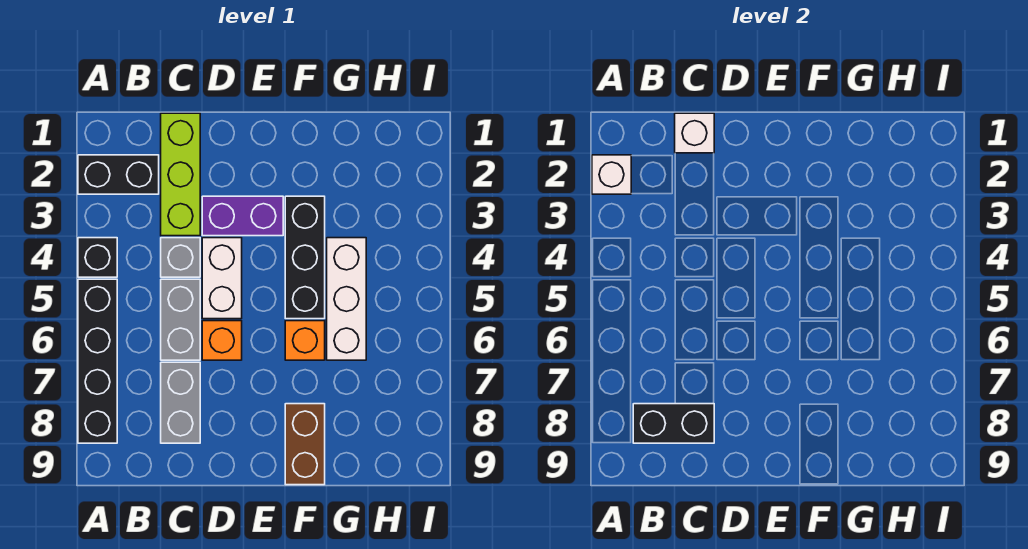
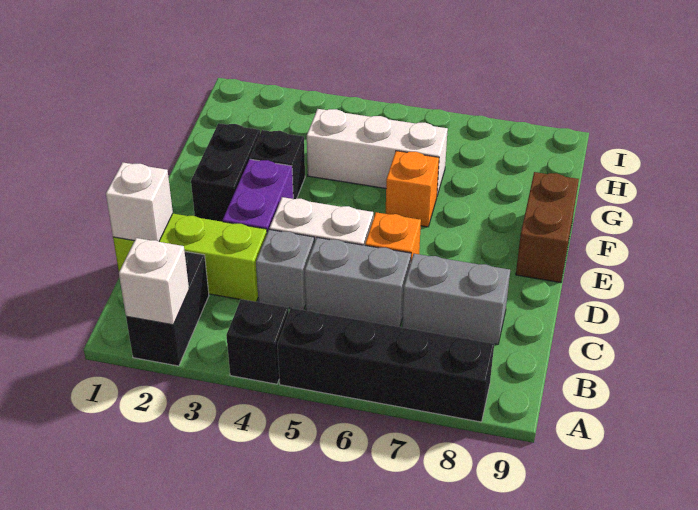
black 1x2 brick [633,404,714,443] -> black 1x2 brick moved to [191,123,260,222]
black 1x3 brick [285,196,325,319] -> black 1x1 brick [250,130,305,199]
brown 1x2 brick [285,404,325,485] -> brown 1x2 brick turned to [516,172,579,283]

